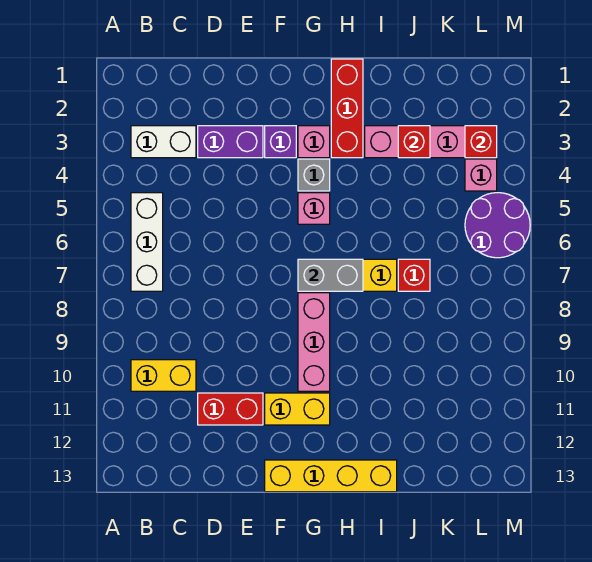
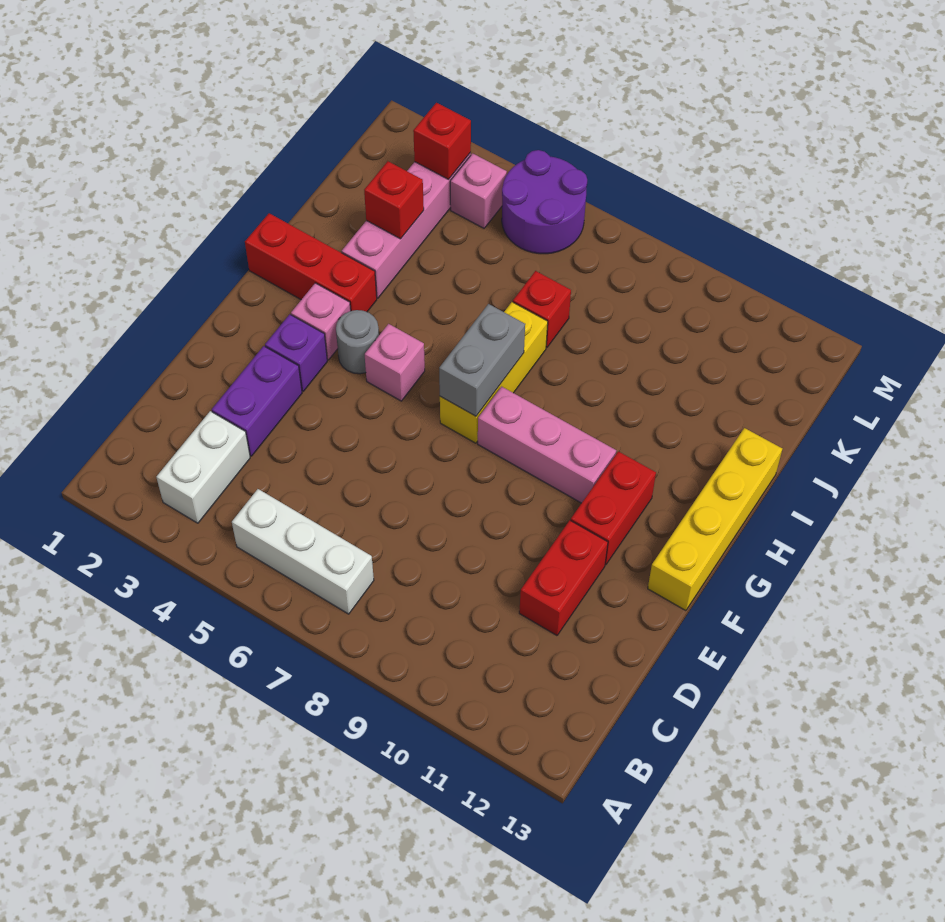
yellow 1x2 brick [131,360,196,391] -> none
yellow 1x2 brick [265,393,330,425] -> red 1x2 brick [571,451,656,565]
grey 1x1 brick [298,159,330,191] -> grey 1x1 round brick [336,310,379,374]

